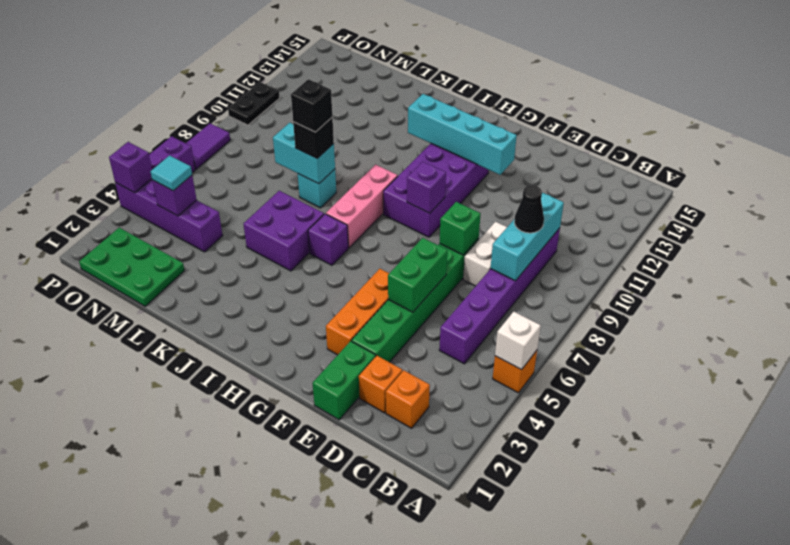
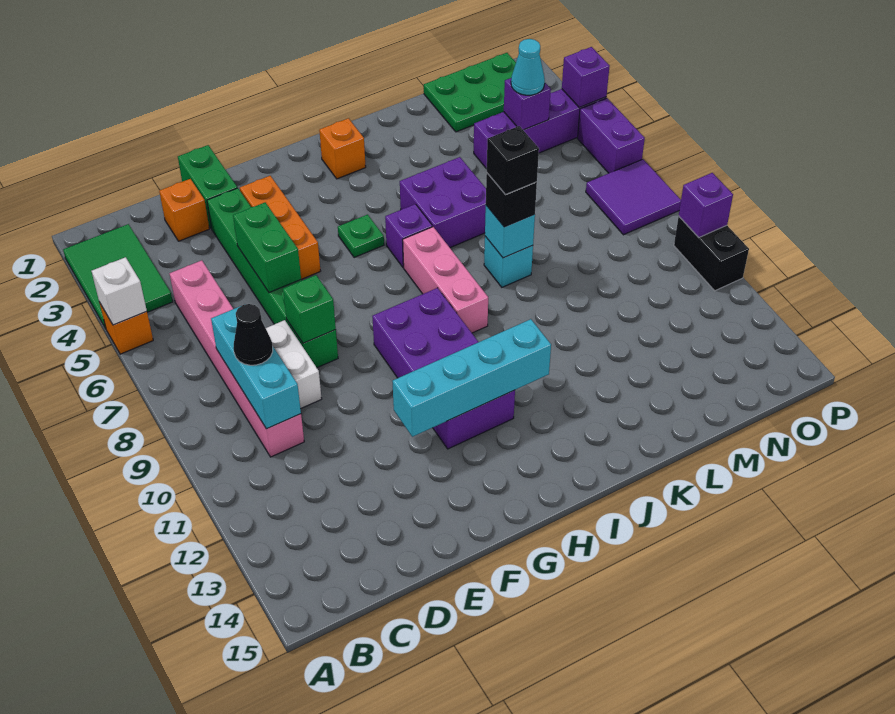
none -> green 2x3 tile [63,224,173,328]
orange 1x1 brick [386,370,430,428] -> orange 1x1 brick moved to [319,118,366,179]
purple 1x6 brick [439,228,560,364] -> pink 1x6 brick [169,260,304,457]
purple 1x1 brick [407,162,446,213] -> purple 1x1 brick moved to [679,173,733,237]
none -> green 1x1 plate [338,215,384,258]
cyan 1x2 brick [273,123,335,184] -> cyan 1x1 brick [485,206,535,258]
cyan 1x1 tile [150,156,192,191] -> cyan 1x1 cone [511,39,545,95]
purple 1x2 tile [186,123,230,169] -> purple 2x2 tile [586,159,681,235]
black 1x2 plate [228,82,280,125] -> black 1x2 brick [674,216,749,291]

